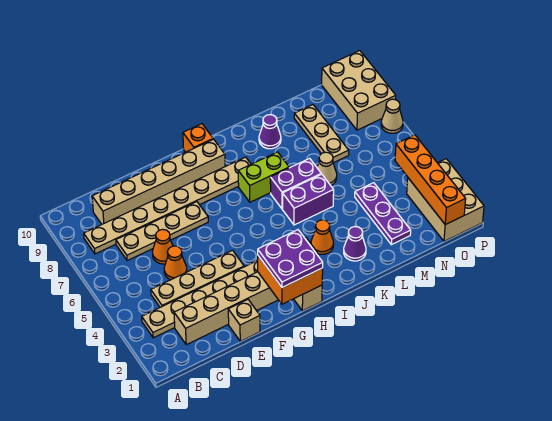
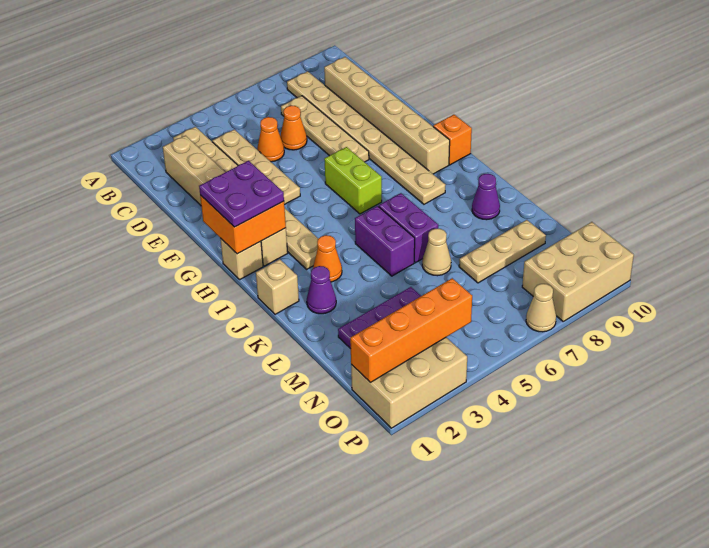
tan 1x1 brick [228,300,260,341] -> tan 1x1 brick moved to [256,259,299,314]
lime 1x2 brick [238,152,289,202] -> lime 1x2 brick moved to [324,147,382,214]

